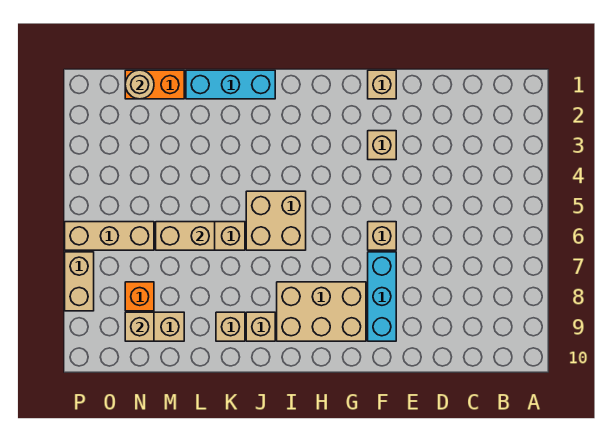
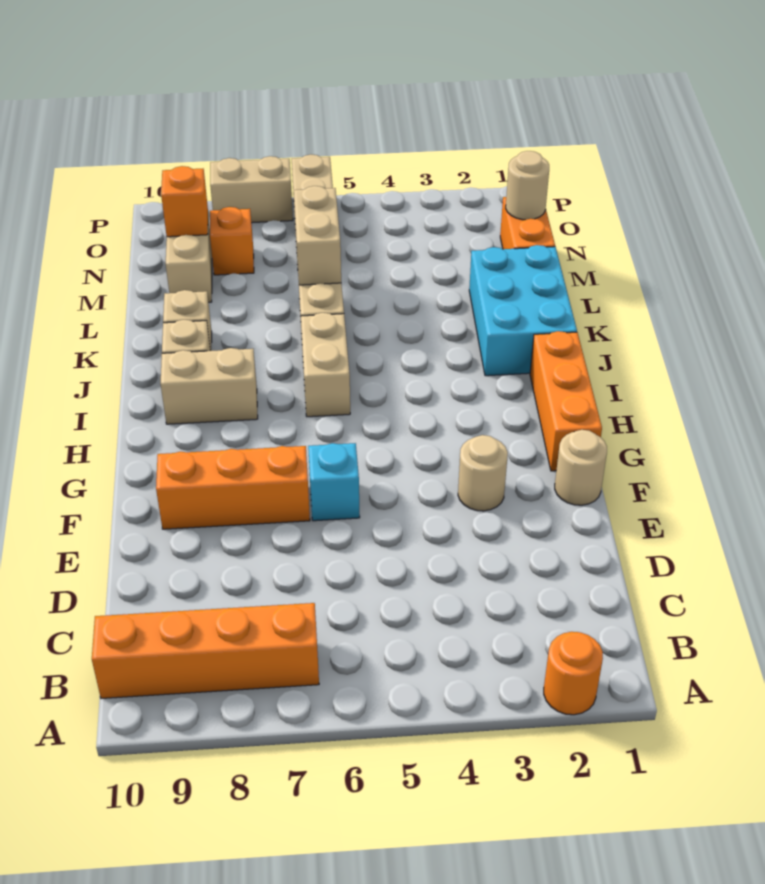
none -> orange 1x1 round brick [544,632,603,715]
none -> orange 1x4 brick [92,603,319,698]
tan 1x1 brick [368,70,396,99] -> tan 1x1 round brick [555,430,607,505]
tan 1x1 brick [368,131,396,160] -> tan 1x1 round brick [458,435,508,511]
tan 1x1 brick [368,222,396,250] -> cyan 1x1 brick [308,443,360,521]
cyan 1x3 brick [368,252,396,341] -> orange 1x3 brick [156,446,310,529]
none -> orange 1x3 brick [530,331,602,471]
tan 2x3 brick [277,282,366,341] -> tan 1x2 brick [161,348,258,424]
tan 2x2 brick [246,191,306,250] -> tan 1x2 brick [301,313,350,417]
cyan 1x3 brick [186,70,275,99] -> cyan 2x3 brick [469,245,577,376]
tan 1x1 brick [125,312,154,341] -> orange 1x1 brick [161,166,208,237]

